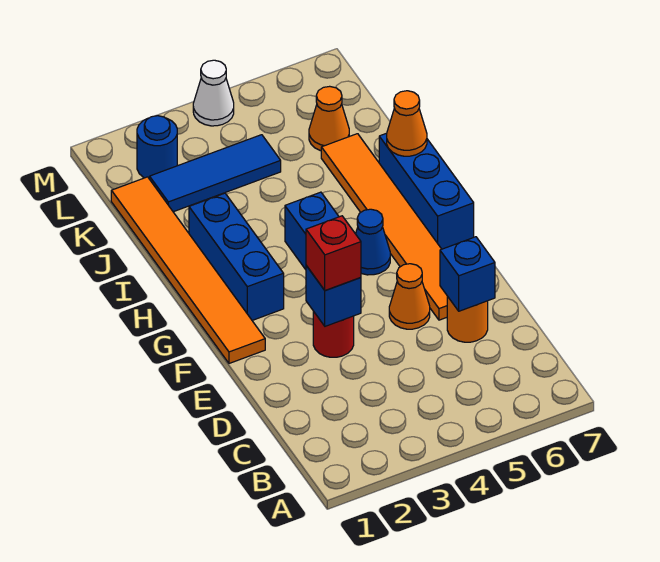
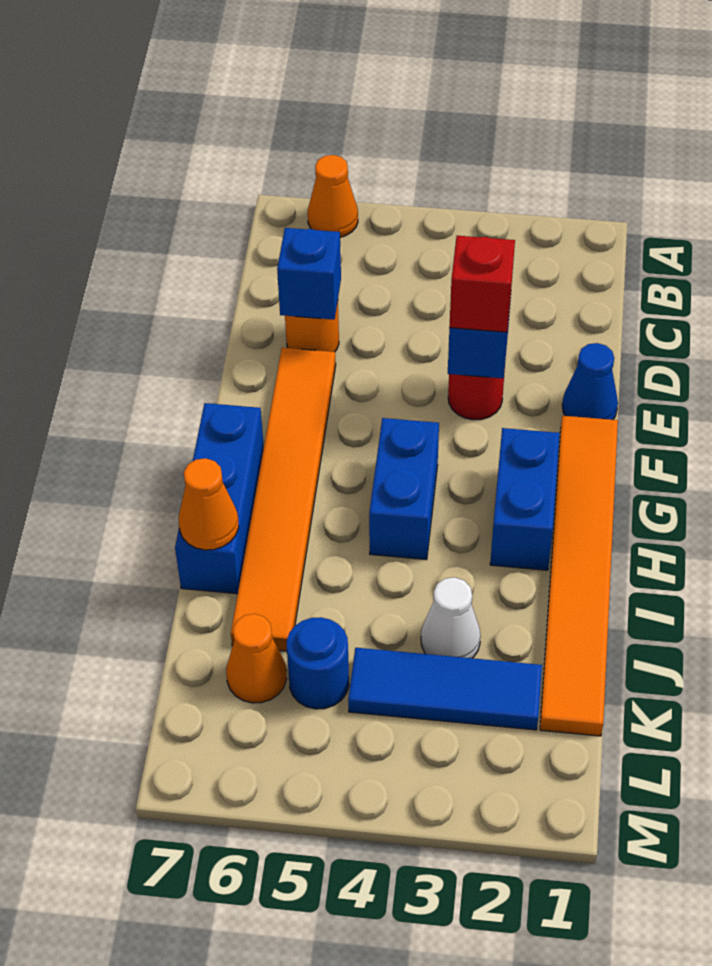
orange 1x1 cone [389,264,430,329] -> orange 1x1 cone moved to [308,155,358,237]
blue 1x3 brick [189,193,284,320] -> blue 1x2 brick [490,428,560,570]
blue 1x1 cone [356,209,390,275] -> blue 1x1 cone moved to [562,343,618,420]
blue 1x1 round brick [137,116,177,179] -> blue 1x1 round brick moved to [287,617,349,709]
white 1x1 cone [193,60,234,126] -> white 1x1 cone moved to [421,577,481,658]

